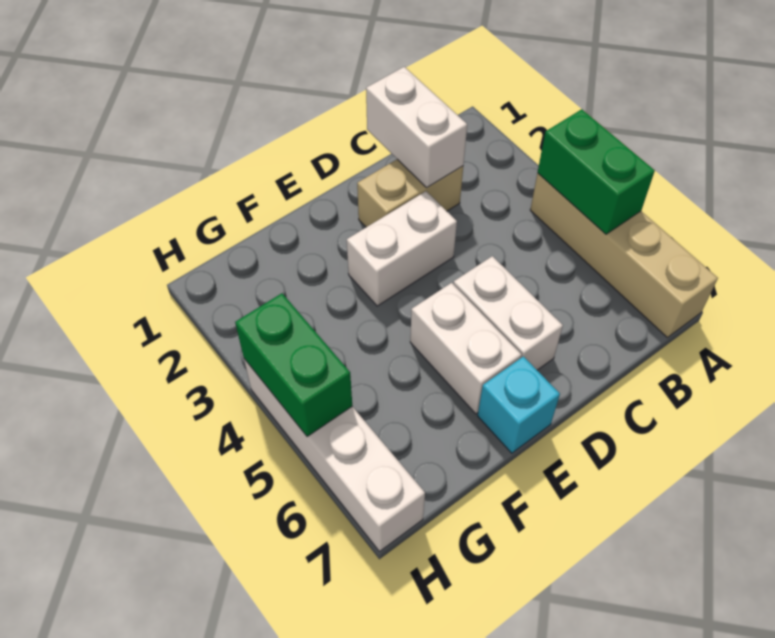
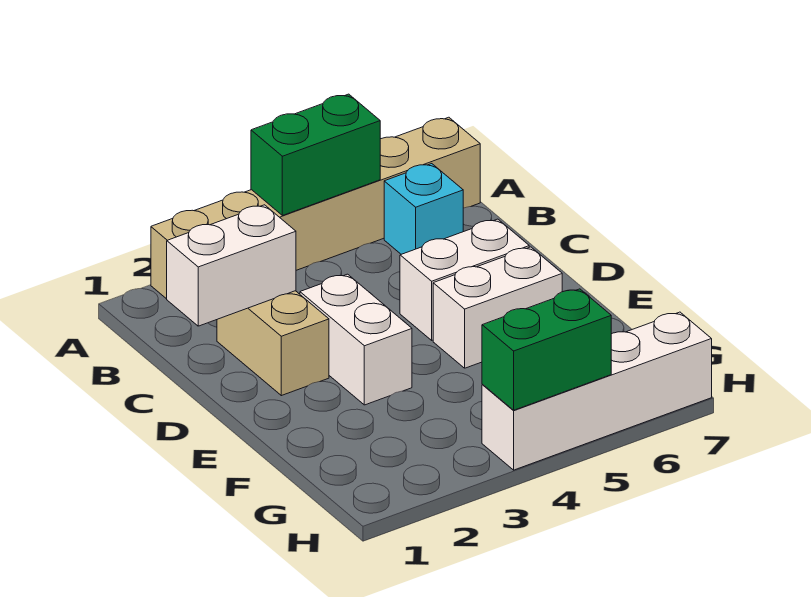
tan 1x4 brick [530,173,718,338] -> tan 1x6 brick [151,117,480,299]
cyan 1x1 brick [478,356,560,453] -> cyan 1x1 brick moved to [384,164,463,254]

